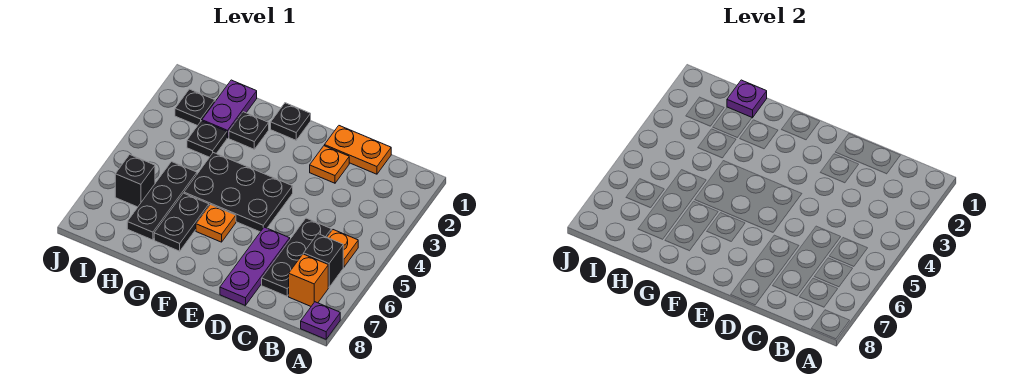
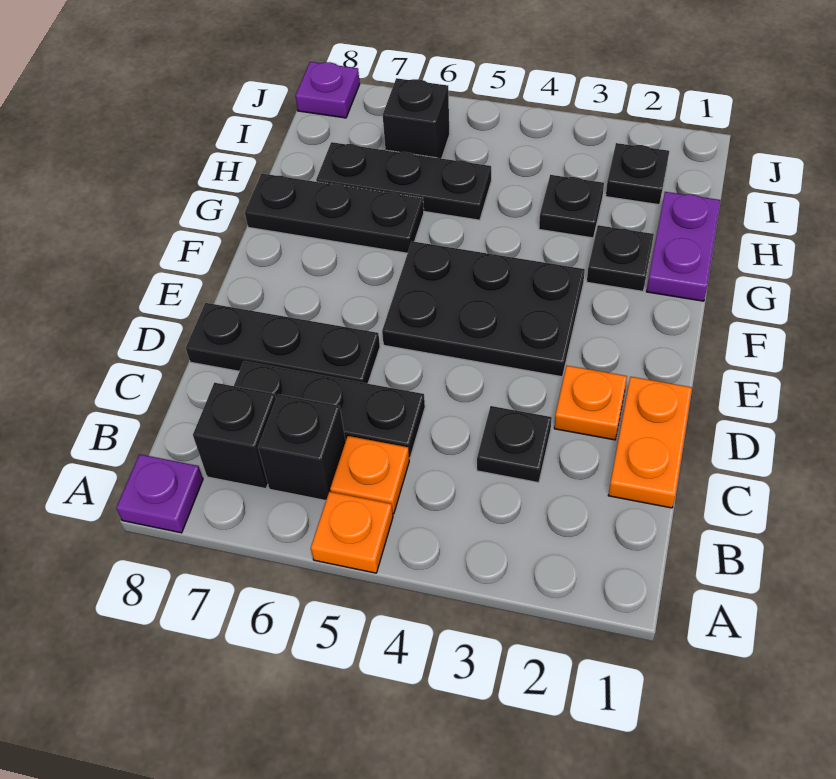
orange 1x1 brick [289,254,328,306] -> black 1x1 brick [193,383,276,489]
purple 1x3 plate [220,227,290,306] -> black 1x3 plate [186,303,380,384]
black 2x3 plate [184,152,293,232] -> black 2x3 plate turned to [382,241,585,377]
black 1x1 plate [271,103,311,140] -> black 1x1 plate moved to [477,406,552,483]
orange 1x1 plate [196,205,236,242] -> orange 1x1 plate moved to [311,492,393,573]
black 1x2 plate [154,193,209,251] -> black 1x3 plate [245,174,424,253]
purple 1x2 plate [202,80,257,138] -> purple 1x2 plate turned to [646,192,720,301]
purple 1x1 plate [727,80,767,118] -> purple 1x1 plate moved to [295,62,360,118]

